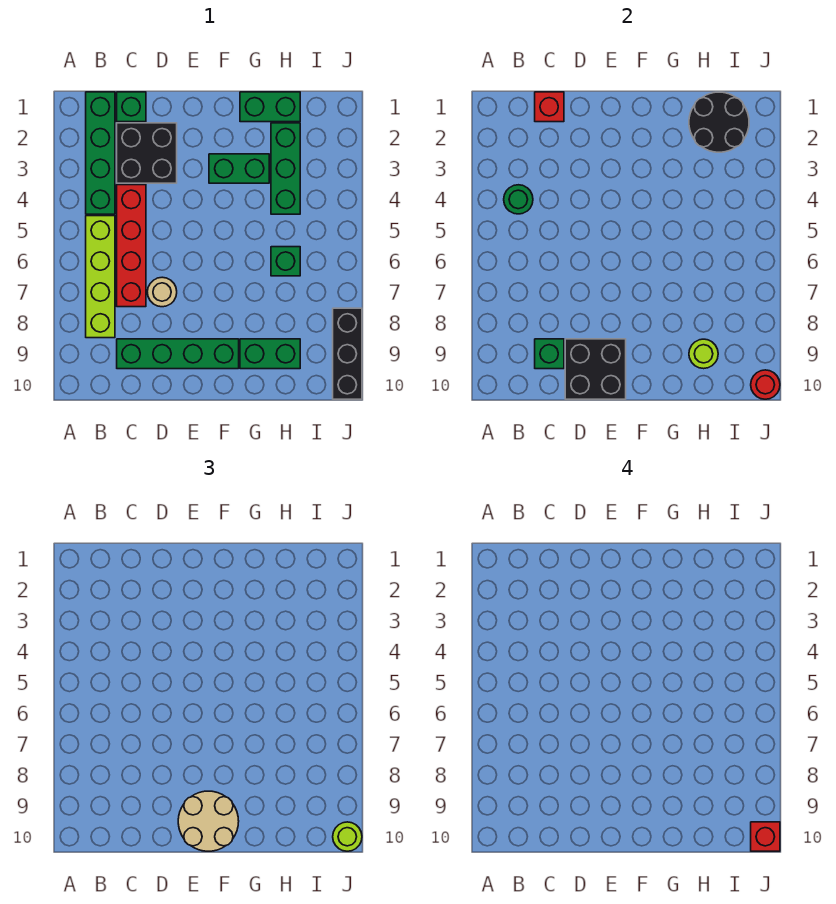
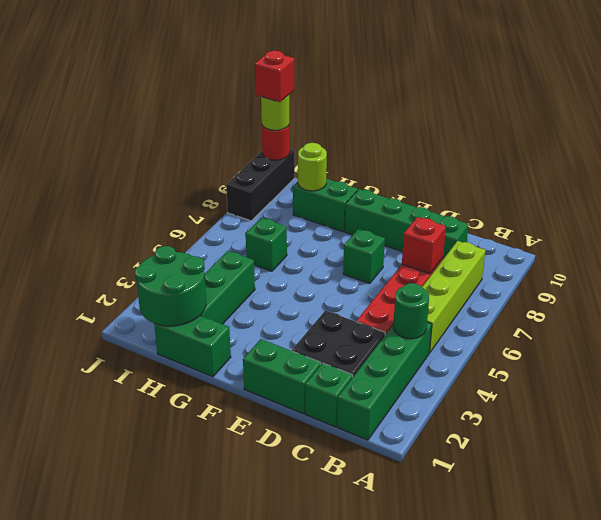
red 1x1 brick [535,92,564,122] -> red 1x1 brick moved to [402,217,446,274]
green 1x1 brick [535,339,564,369] -> green 1x1 brick moved to [343,229,385,283]
tan 1x1 round brick [147,277,177,307] -> none
black 2x2 brick [565,339,626,399] -> none
tan 2x2 round brick [178,791,239,851] -> none
green 1x2 brick [209,154,269,183] -> green 1x2 brick moved to [243,339,321,414]
black 2x2 round brick [689,92,749,152] -> green 2x2 round brick [135,246,206,326]

